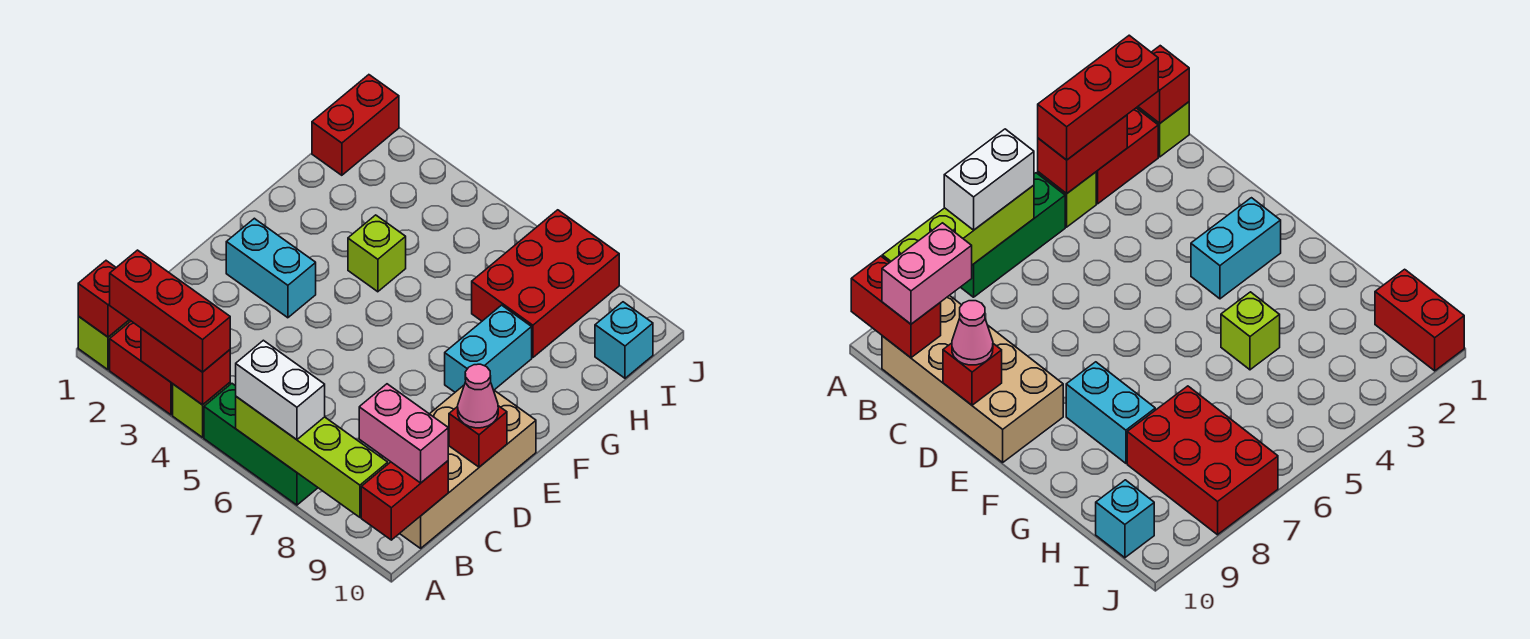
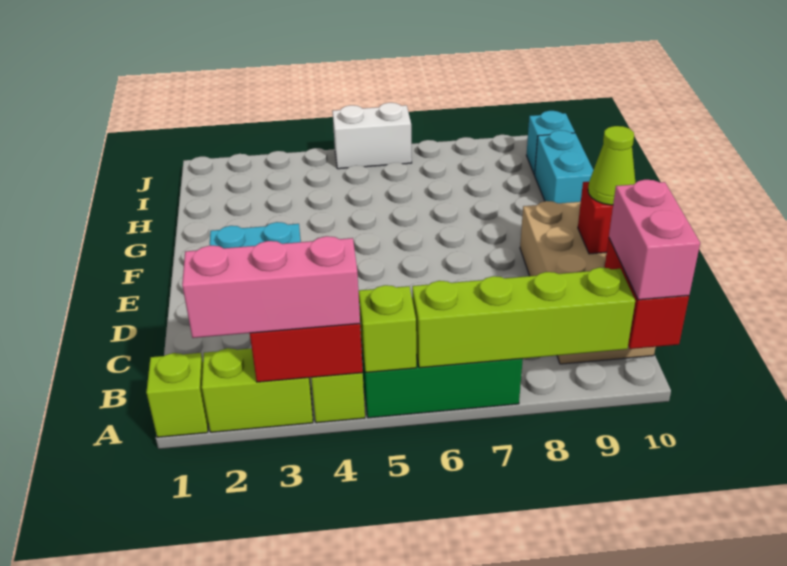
red 1x1 brick [78,261,129,337] -> none
red 1x2 brick [110,321,173,415] -> lime 1x2 brick [202,348,313,432]
red 1x3 brick [110,250,230,372] -> pink 1x3 brick [182,236,360,338]
white 1x2 brick [236,340,325,440] -> white 1x2 brick moved to [332,103,412,169]
pink 1x2 brick [359,384,448,483] -> pink 1x2 brick turned to [609,180,700,300]
pink 1x1 cone [458,364,498,428] -> lime 1x1 cone [588,126,635,205]
cyan 1x2 brick [445,305,532,392] -> cyan 1x2 brick moved to [535,130,593,203]
lime 1x1 brick [348,215,406,292] -> lime 1x1 brick moved to [359,285,416,373]
red 2x3 brick [472,210,619,357] -> none
red 1x2 brick [312,75,399,175] -> none

